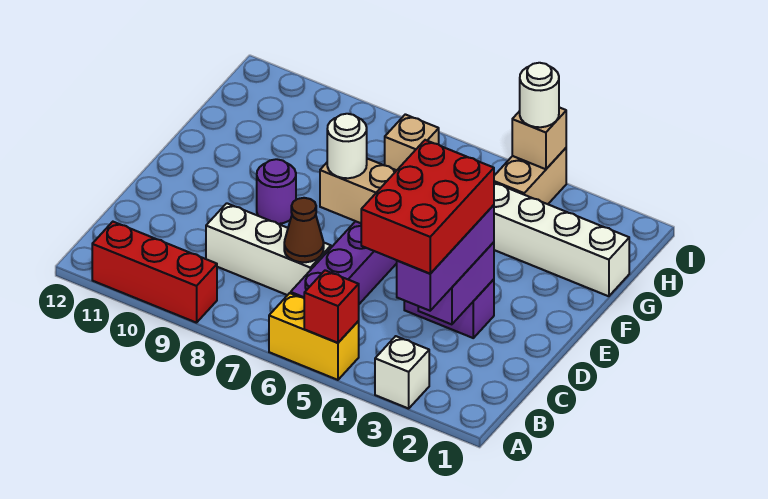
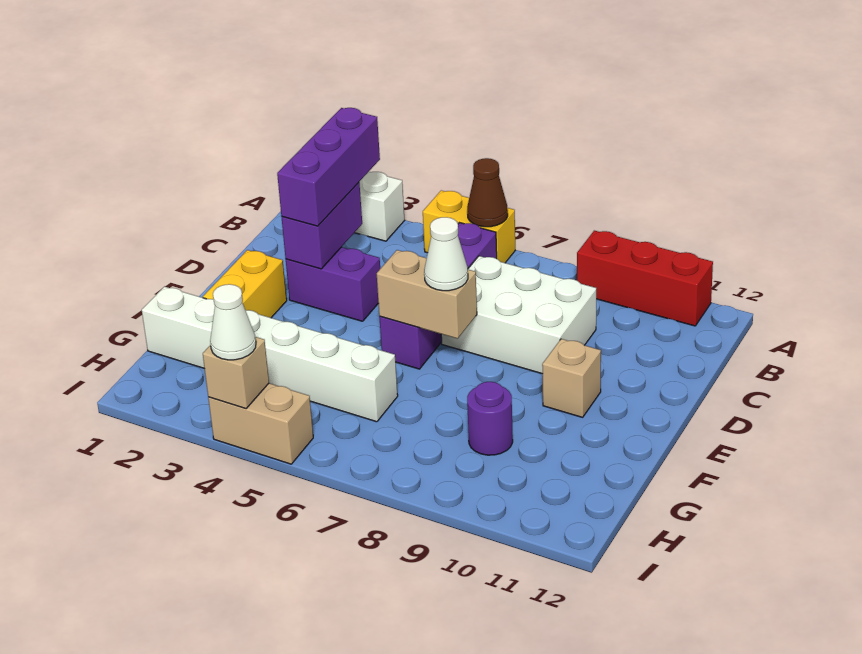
red 1x1 brick [304,270,359,343] -> none
red 2x3 brick [361,140,494,274] -> none
white 1x3 brick [206,203,331,295] -> white 2x3 brick [441,256,596,374]
brown 1x1 cone [284,198,324,262] -> brown 1x1 cone moved to [467,158,508,227]
none -> yellow 1x2 brick [203,250,287,318]
white 1x1 round brick [327,114,367,178] -> white 1x1 cone [424,217,468,291]
purple 1x1 round brick [257,159,296,224] -> purple 1x1 round brick moved to [467,382,513,455]
tan 1x2 brick [494,148,566,204] -> tan 1x2 brick turned to [208,383,313,464]
tan 1x1 brick [385,114,439,170] -> tan 1x1 brick moved to [542,339,601,417]
white 1x1 round brick [520,63,559,127] -> white 1x1 cone [210,284,256,360]

